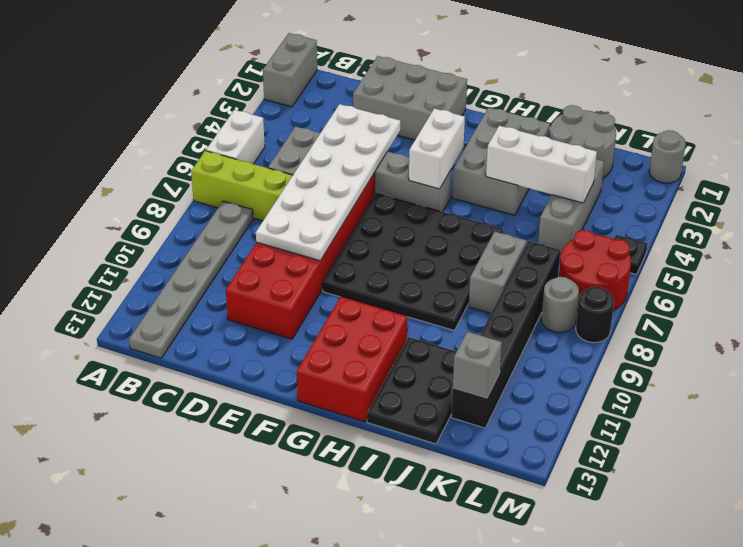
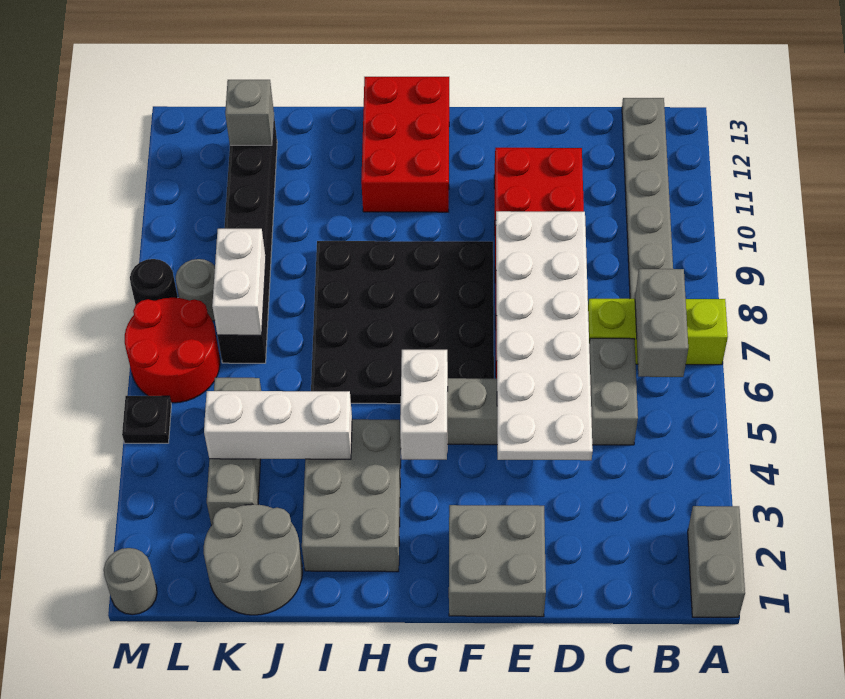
white 1x2 brick [206,110,265,164] -> white 1x2 brick moved to [212,229,266,335]
grey 2x3 brick [353,56,467,140] -> grey 2x2 brick [449,505,546,617]
black 2x3 plate [367,337,457,444] -> none
grey 1x2 brick [469,232,526,313] -> grey 1x2 brick moved to [635,269,688,377]

